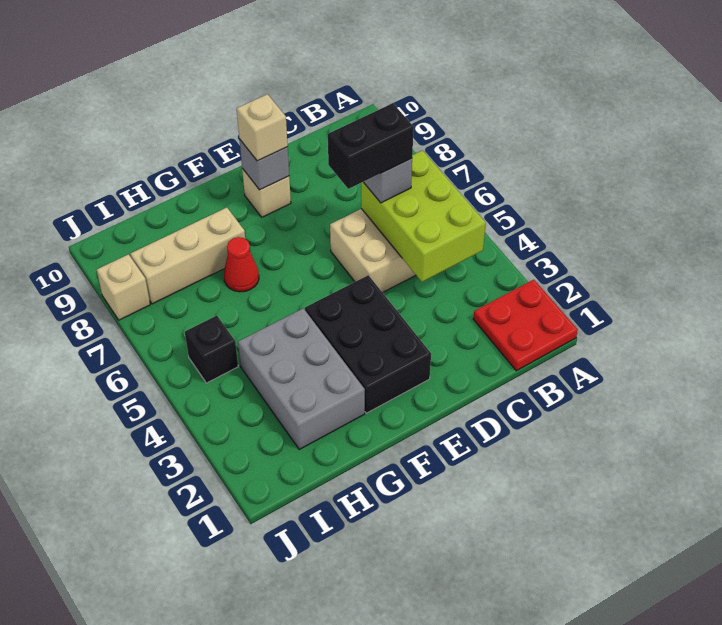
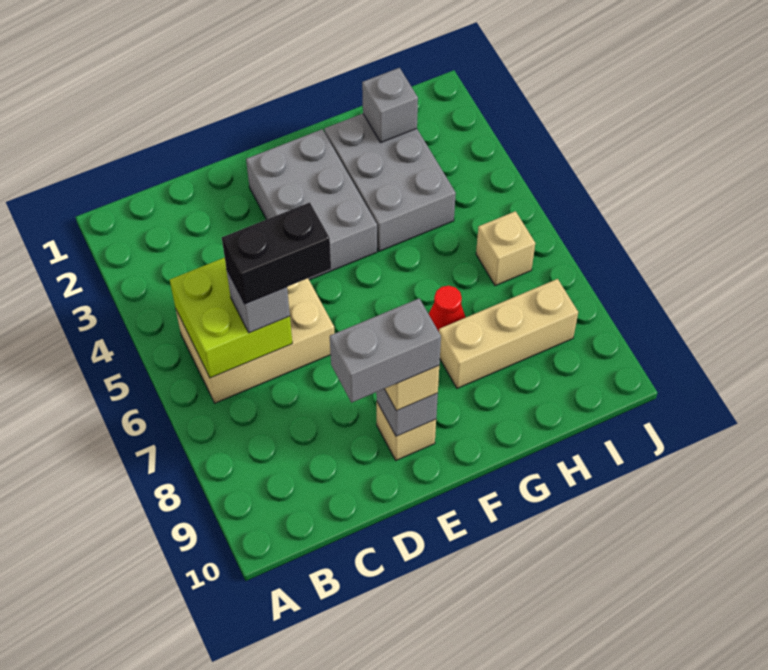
red 2x2 plate [473,280,578,371] -> none
lime 2x3 brick [361,150,486,282] -> lime 2x2 brick [170,258,292,378]
none -> grey 1x2 brick [330,299,441,403]
black 2x3 brick [305,275,431,413] -> grey 2x3 brick [246,129,377,280]
none -> grey 1x1 brick [362,68,418,143]
black 1x1 brick [185,316,238,383] -> none
tan 1x1 brick [97,254,150,320] -> tan 1x1 brick moved to [476,211,535,286]

